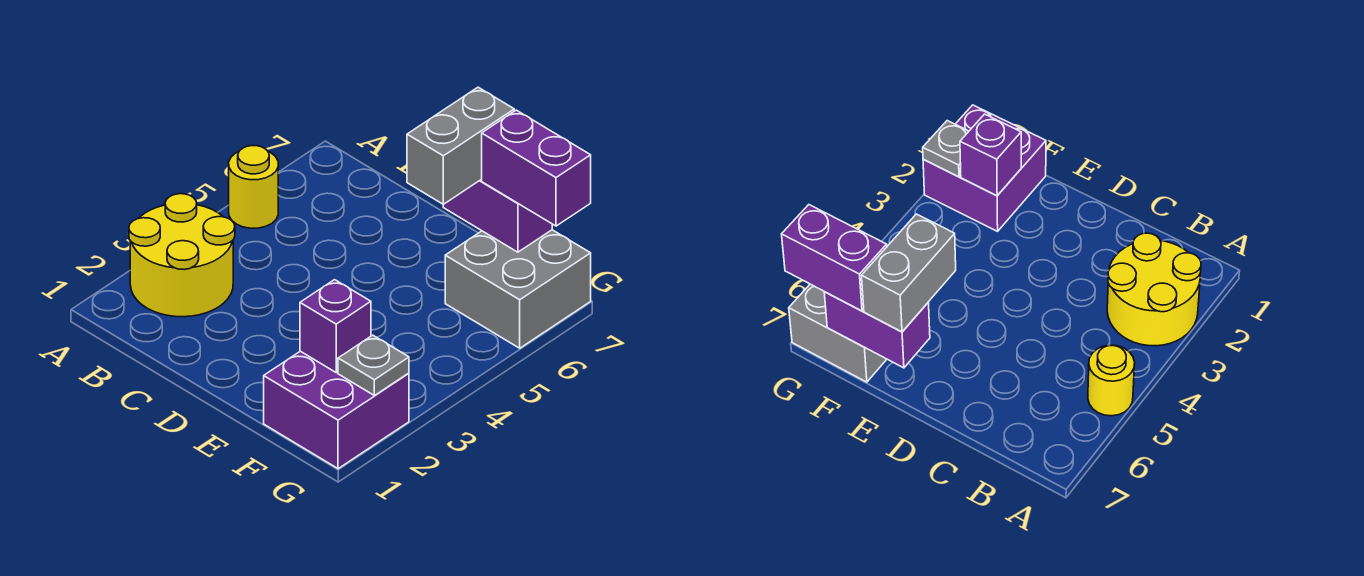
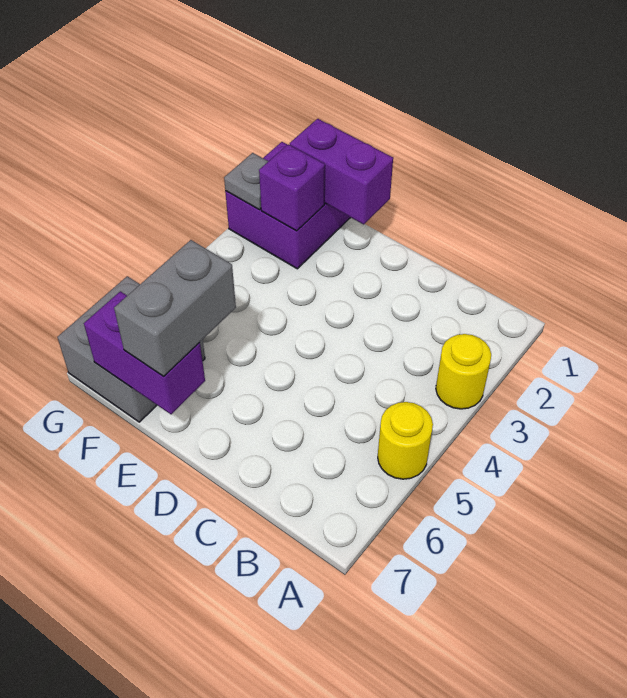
yellow 2x2 round brick [129,194,235,317] -> yellow 1x1 round brick [436,334,491,409]
purple 1x2 brick [482,110,591,226] -> purple 1x2 brick moved to [290,119,393,224]

